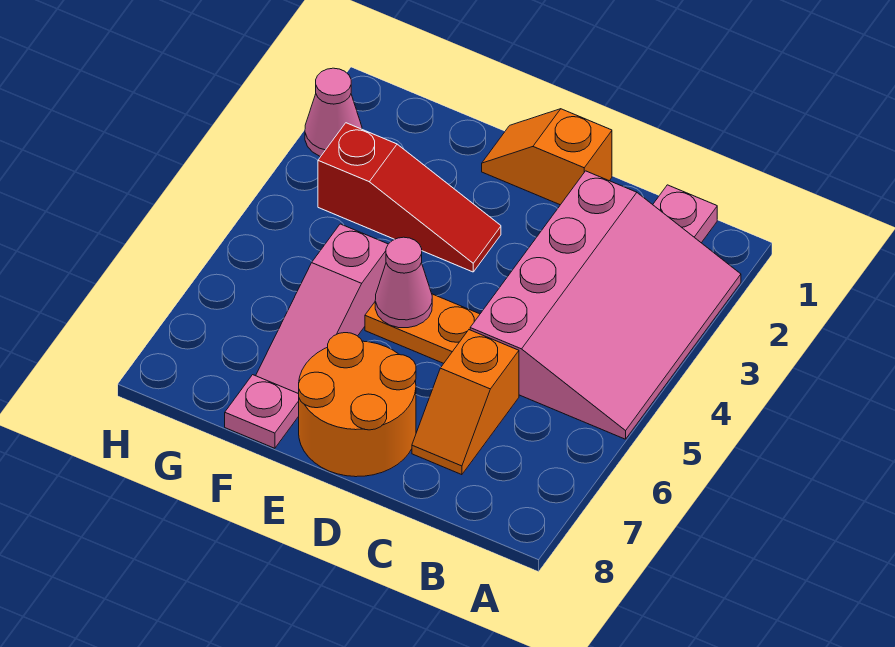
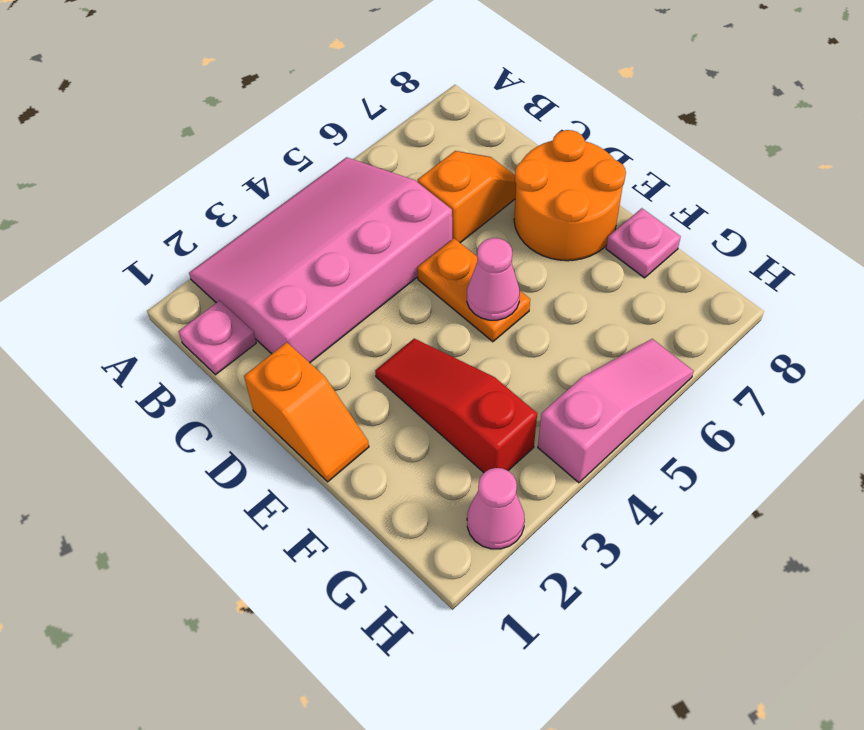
pink 1x3 slope [256,224,388,394] -> pink 1x3 slope moved to [538,339,694,483]

